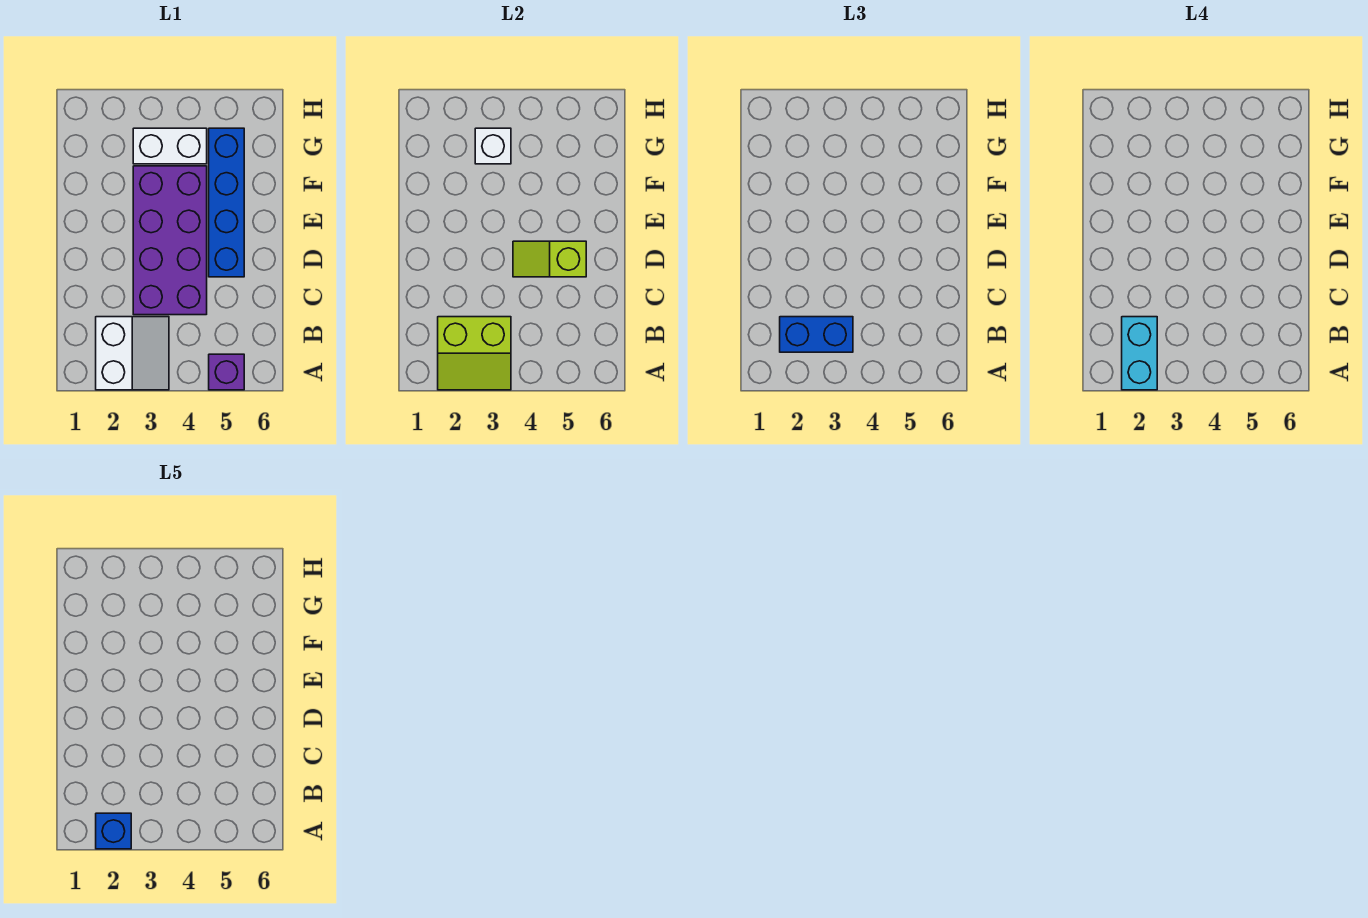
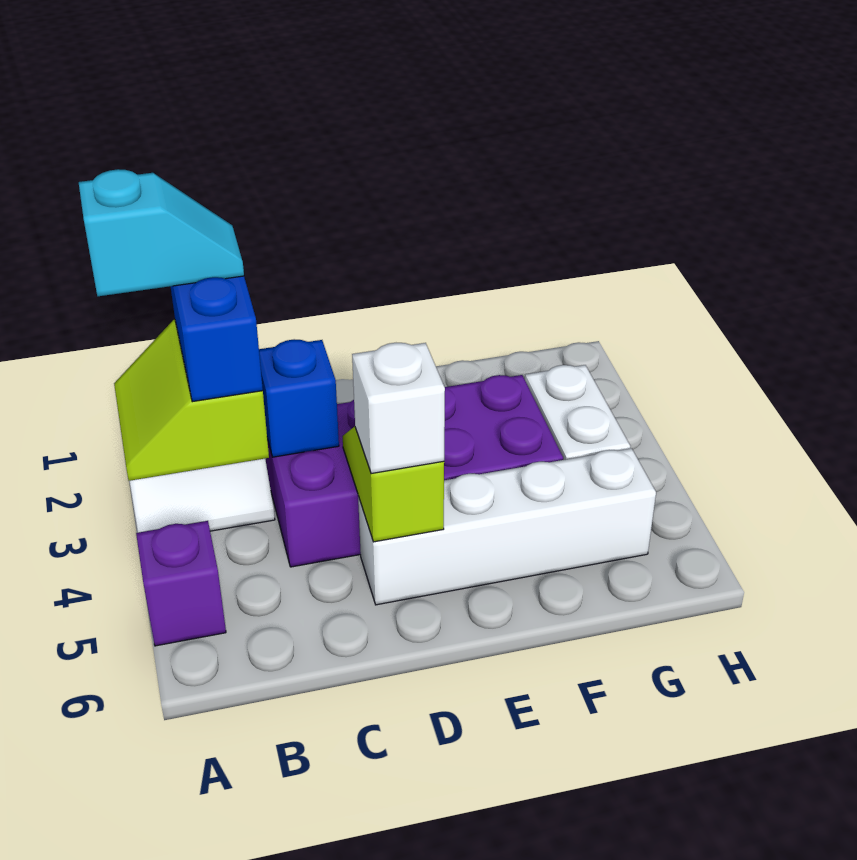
cyan 1x2 brick [1122,317,1157,390] -> cyan 1x2 slope [79,169,244,296]
blue 1x1 brick [96,813,131,849] -> blue 1x1 brick moved to [259,339,339,457]
blue 1x4 brick [209,128,244,277] -> white 1x4 brick [358,448,656,605]
white 1x1 brick [475,128,511,164] -> white 1x1 brick moved to [352,343,445,474]

